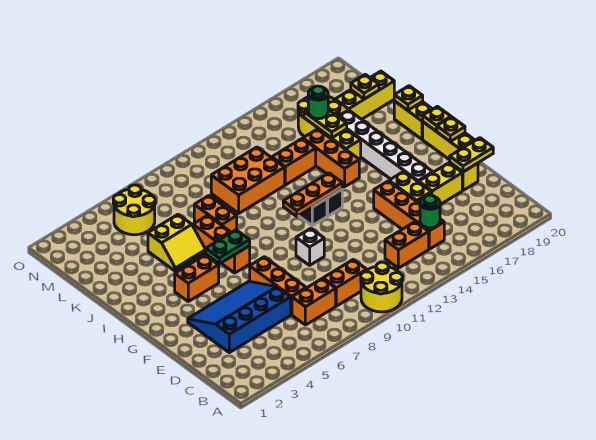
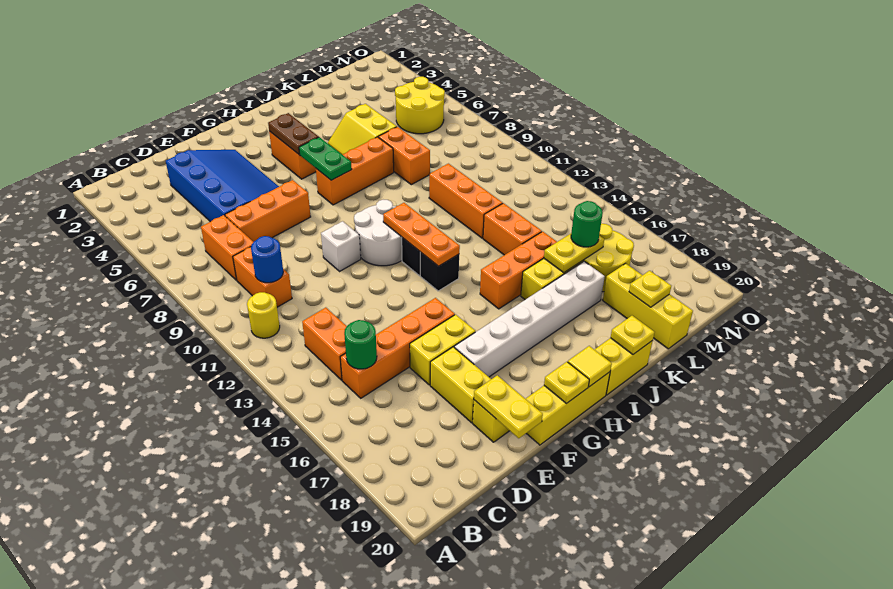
yellow 2x2 round brick [361,262,403,312] -> yellow 1x1 round brick [247,292,280,338]
none -> blue 1x1 round brick [251,236,283,283]
none -> white 2x2 round brick [354,200,402,266]
none -> brown 1x2 plate [268,113,318,154]
yellow 1x1 plate [423,107,451,131] -> yellow 1x1 tile [568,346,612,387]
orange 1x2 brick [194,196,237,232] -> orange 1x2 brick turned to [378,127,430,185]
orange 2x3 brick [211,147,285,213] -> orange 1x3 brick [429,164,503,238]

